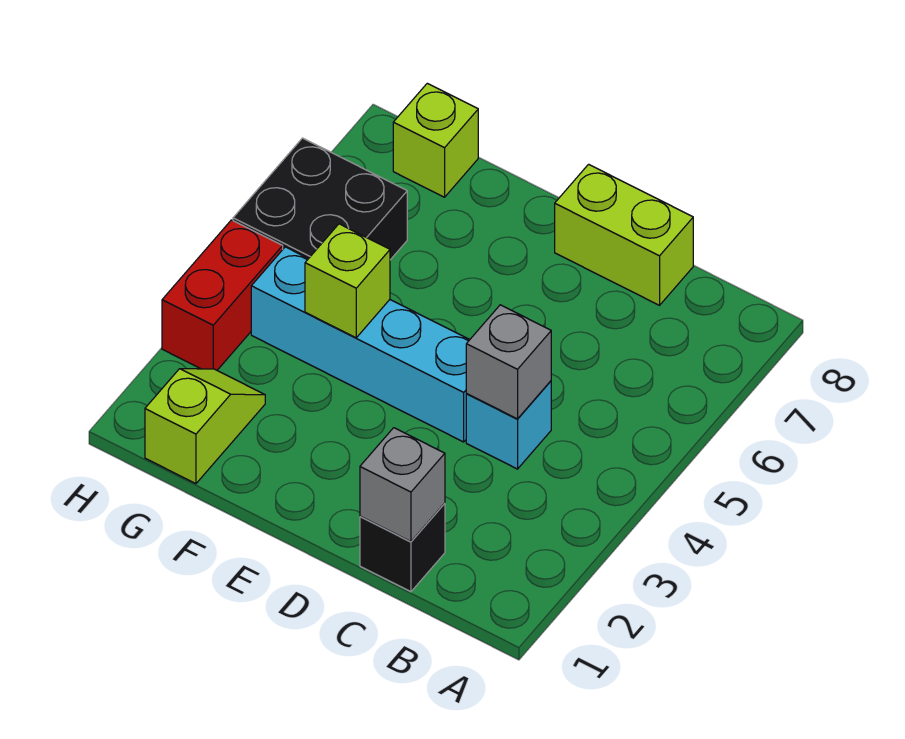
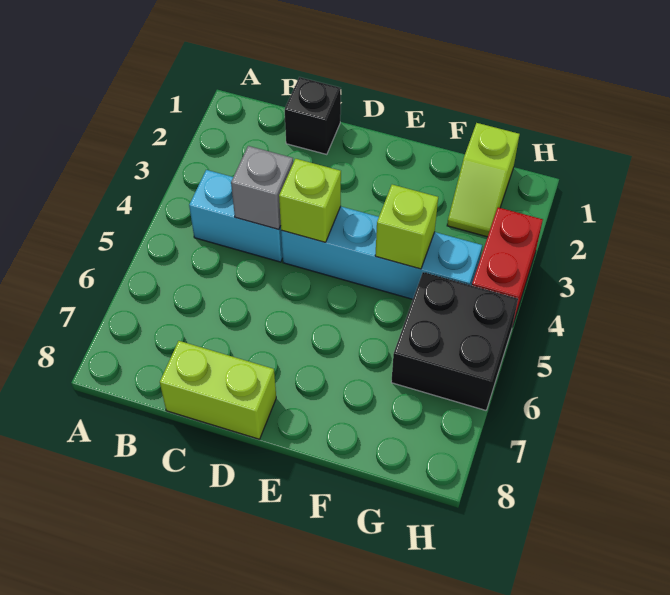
grey 1x1 brick [360,428,445,542] -> none
cyan 1x1 brick [466,381,551,469] -> cyan 1x2 brick [189,170,283,262]
lime 1x1 brick [393,83,478,197] -> lime 1x1 brick moved to [279,159,341,242]

